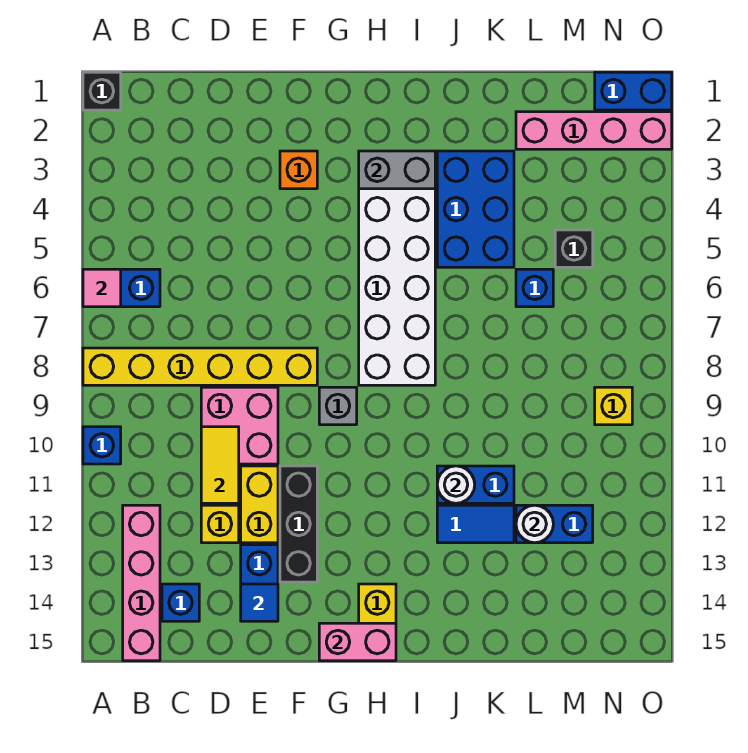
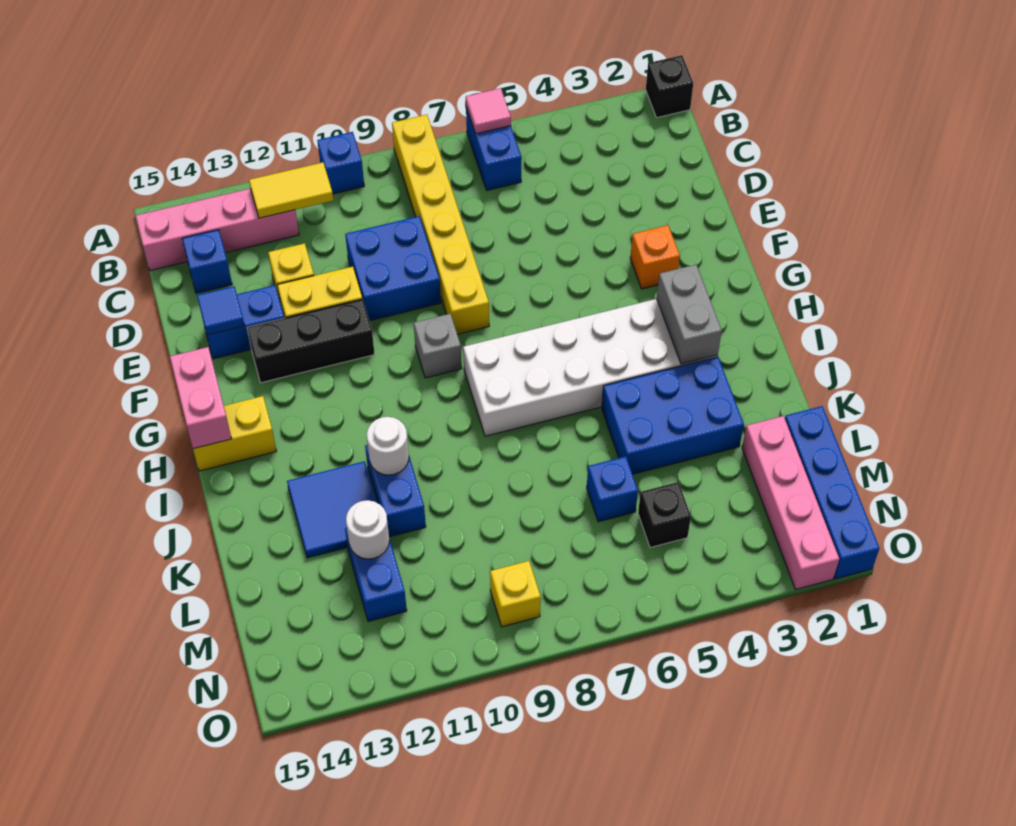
pink 2x2 brick [201,387,278,464] -> blue 2x2 brick [345,216,441,321]
yellow 1x2 tile [201,427,239,503] -> yellow 1x2 tile moved to [249,162,333,218]
blue 1x2 tile [437,505,514,543] -> blue 2x2 tile [287,461,377,558]
blue 1x2 brick [595,72,672,110] -> blue 1x4 brick [785,406,879,579]

